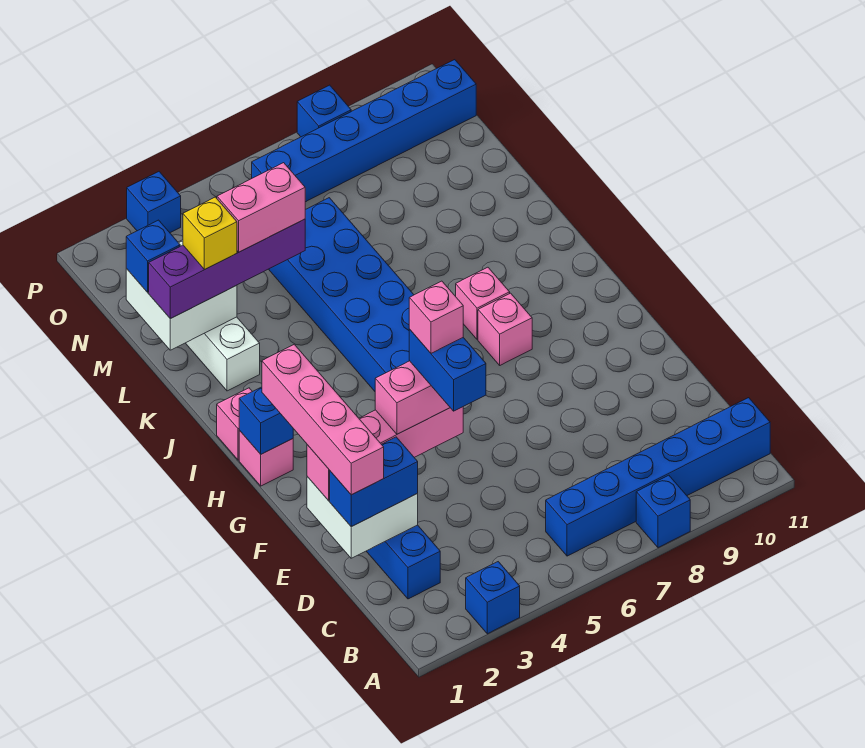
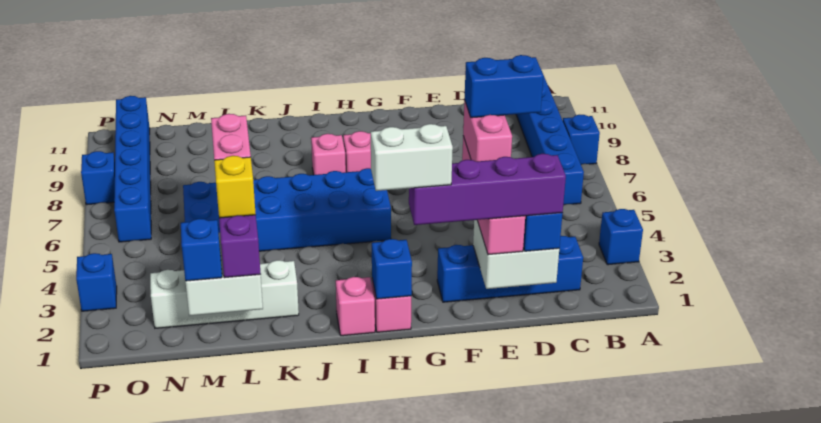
pink 1x4 brick [262,344,384,495] -> purple 1x4 brick [409,154,566,225]
pink 1x1 brick [409,281,463,353] -> none
none -> white 1x2 brick [371,124,453,191]

